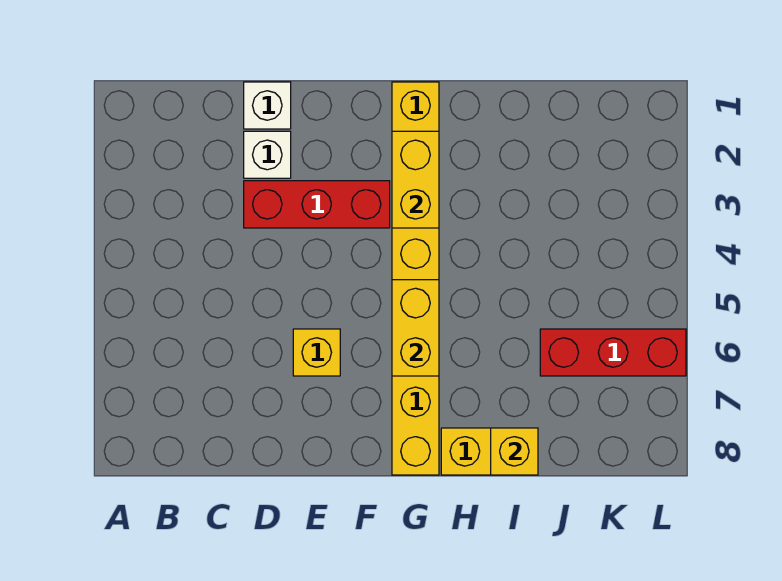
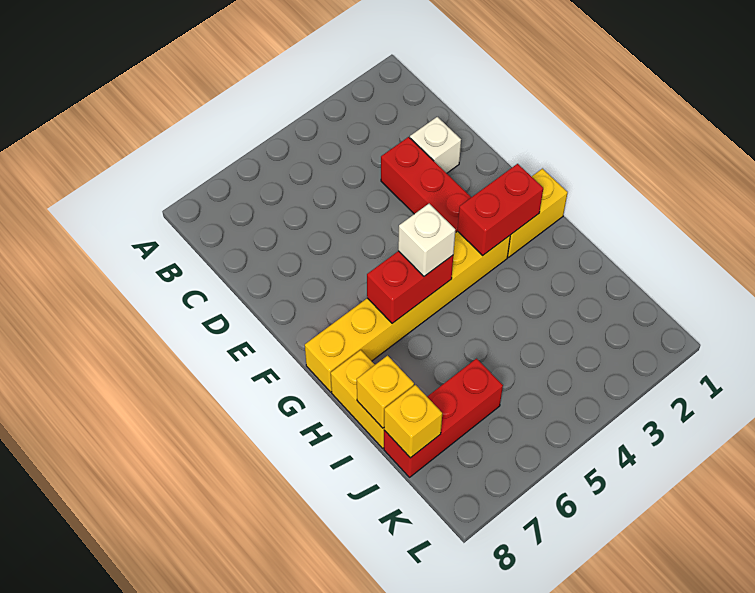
white 1x1 brick [244,82,291,129] -> white 1x1 brick moved to [398,204,455,276]
yellow 1x1 brick [293,329,340,376] -> yellow 1x1 brick moved to [384,385,442,458]
yellow 1x2 brick [392,131,439,228] -> red 1x2 brick [458,164,543,256]
yellow 1x2 brick [392,280,439,376] -> red 1x2 brick [367,251,453,323]
red 1x3 brick [540,329,686,376] -> red 1x3 brick turned to [384,359,503,477]

